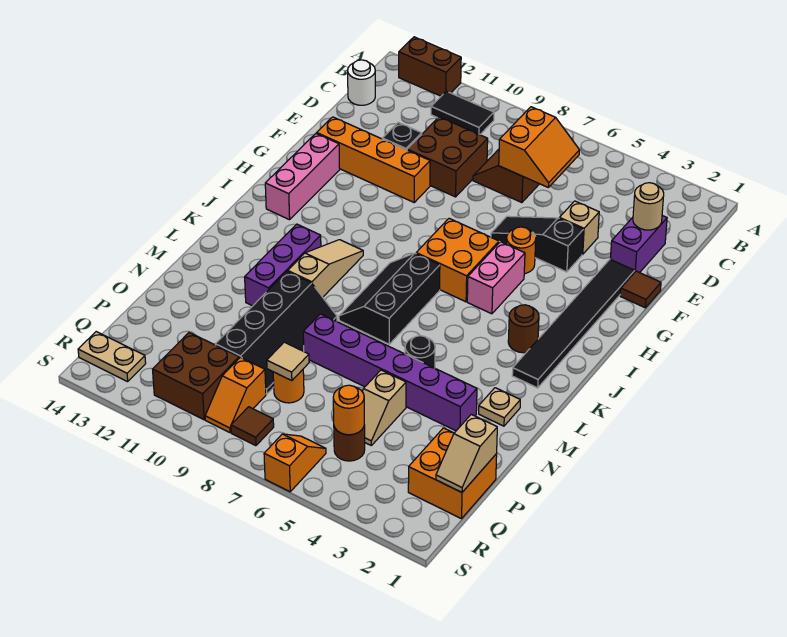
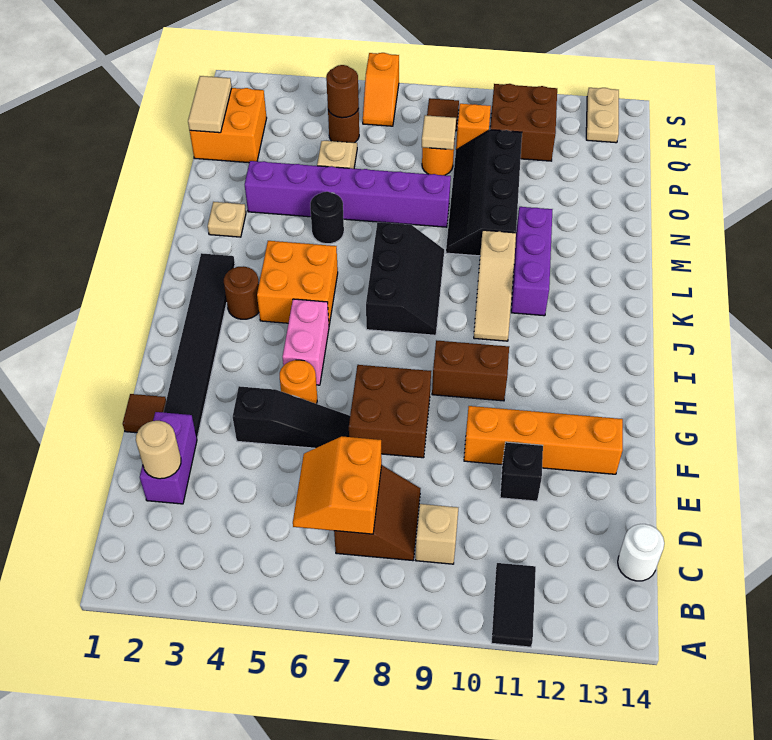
brown 1x2 brick [398,37,461,96] -> brown 1x2 brick moved to [432,340,509,401]
black 1x2 tile [431,91,494,135] -> black 1x2 tile turned to [491,563,536,647]
brown 2x2 brick [407,117,488,197] -> brown 2x2 brick moved to [349,365,431,458]
tan 1x1 brick [559,201,599,254] -> tan 1x1 brick moved to [416,504,458,564]
pink 1x3 brick [265,133,340,220] -> none
orange 2x2 brick [416,218,499,302] -> orange 2x2 brick moved to [257,241,338,325]
tan 1x2 slope [436,414,497,492] -> tan 1x2 tile [188,76,232,133]
orange 1x1 round brick [333,385,364,435] -> brown 1x1 round brick [326,65,359,118]
tan 1x2 plate [78,332,146,382] -> tan 1x2 plate turned to [586,88,619,143]

